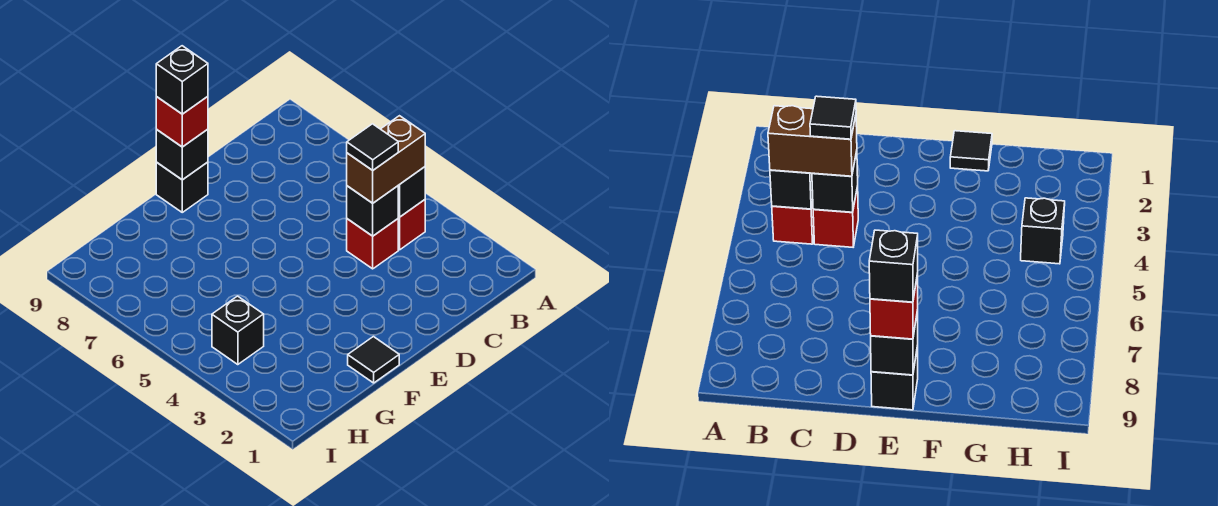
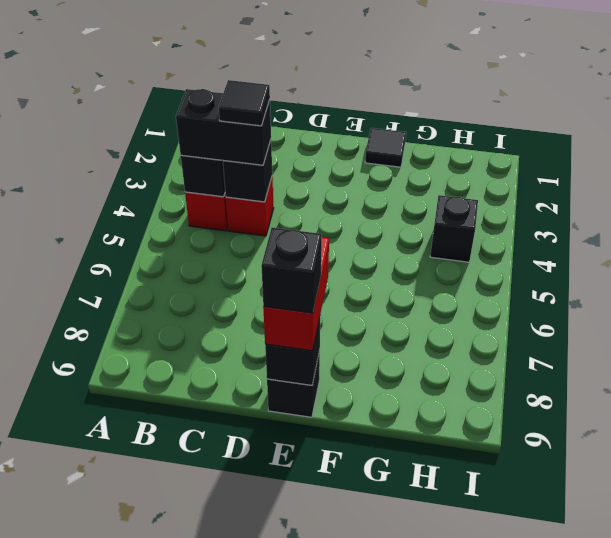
brown 1x2 brick [347,116,425,203] -> black 1x2 brick [176,89,271,165]
red 1x1 brick [156,96,208,147] -> red 1x2 brick [263,237,329,351]

